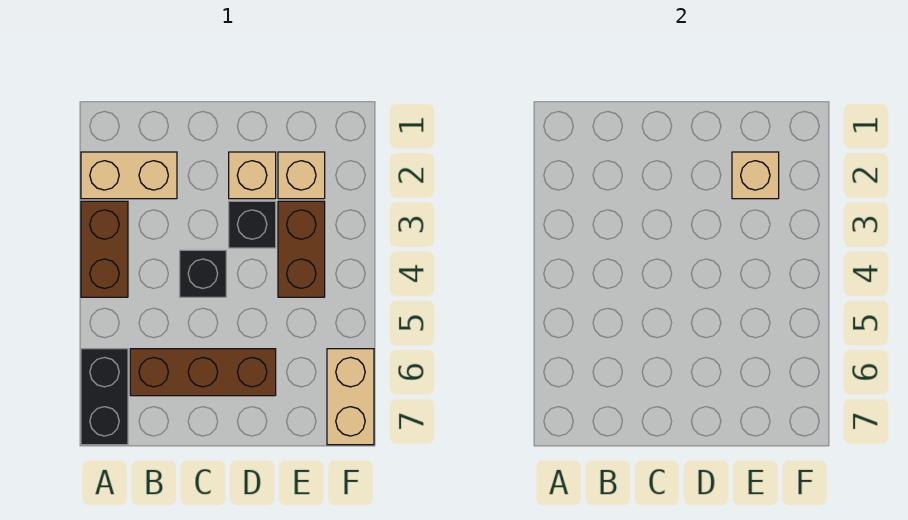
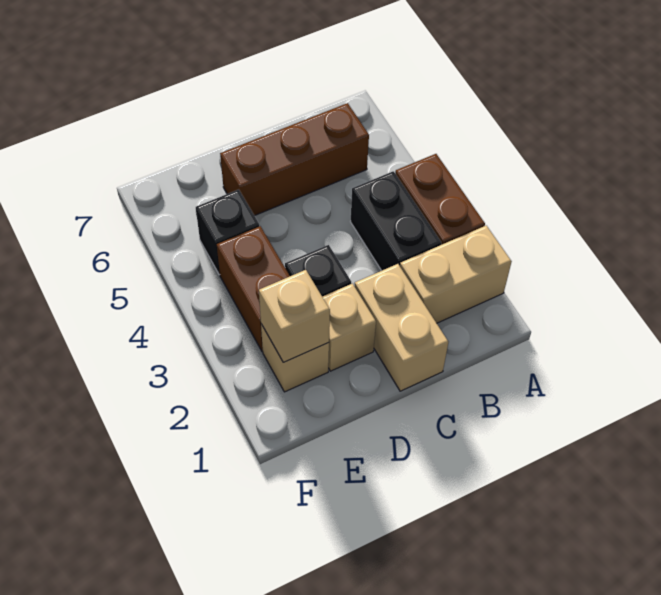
black 1x2 brick [81,349,128,445] -> black 1x2 brick moved to [351,171,441,271]
black 1x1 brick [180,250,226,297] -> black 1x1 brick moved to [196,190,259,275]
tan 1x2 brick [327,349,374,445] -> tan 1x2 brick moved to [355,264,448,391]

